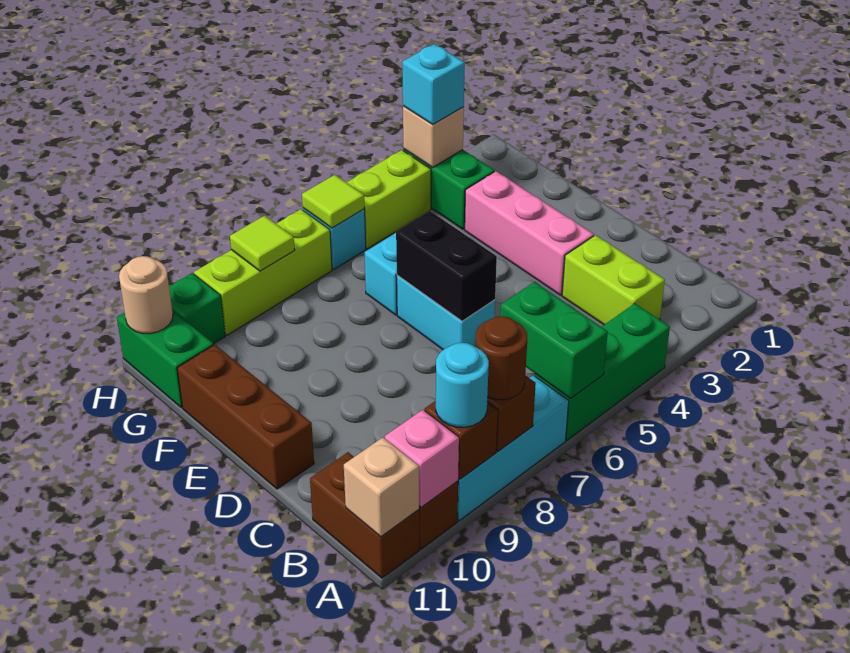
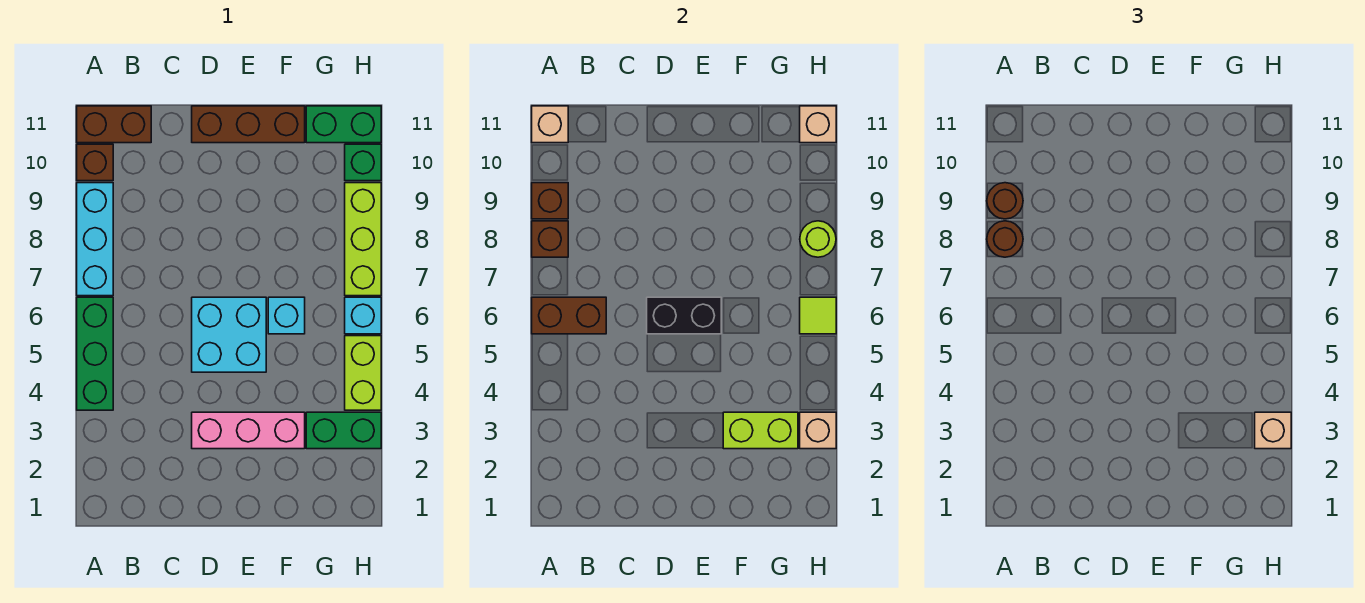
green 1x2 brick [500,282,608,398] -> brown 1x2 brick [532,297,606,334]
cyan 1x1 round brick [436,343,489,427] -> brown 1x1 round brick [987,183,1023,219]
pink 1x1 brick [385,410,459,507] -> none
lime 1x2 brick [562,235,665,325] -> lime 1x2 brick moved to [723,412,798,449]
cyan 1x2 brick [397,275,495,350] -> cyan 2x2 brick [192,297,266,372]
cyan 1x1 brick [402,44,465,125] -> tan 1x1 brick [1255,412,1291,449]
lime 1x1 tile [230,216,295,271] -> lime 1x1 round brick [800,221,836,257]
tan 1x1 round brick [119,256,173,334] -> tan 1x1 brick [800,106,836,143]

